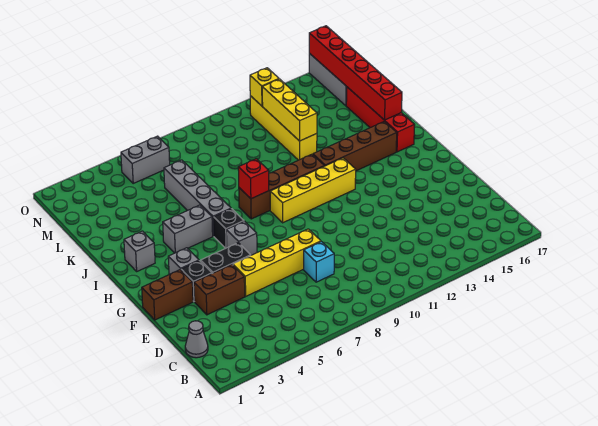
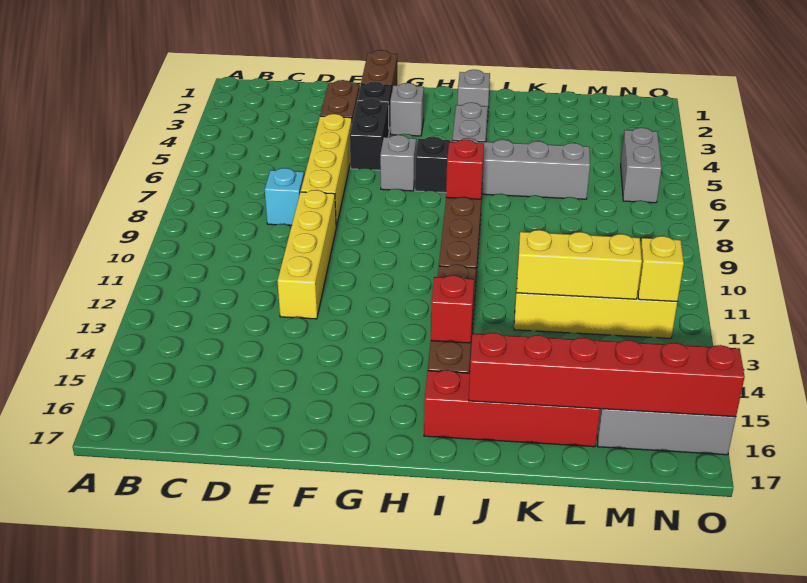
grey 1x1 cone [185,321,208,358] -> none
yellow 1x4 brick [270,158,356,223] -> yellow 1x4 brick moved to [278,190,336,319]
none -> red 1x1 brick [431,275,474,343]

